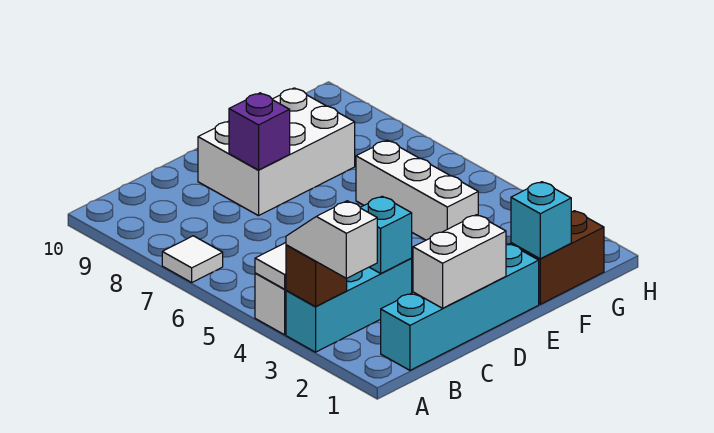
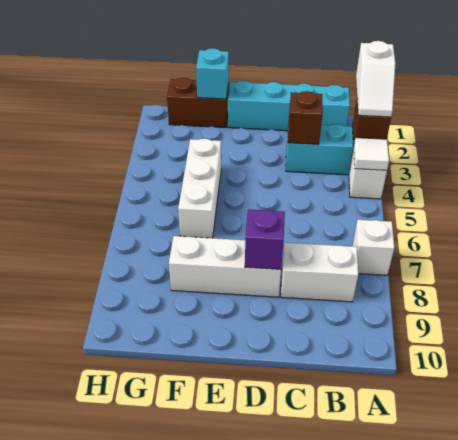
white 1x1 tile [162,236,223,282] -> white 1x1 brick [353,220,394,275]
white 1x2 brick [413,215,506,308] -> white 1x2 brick moved to [281,242,358,302]
cyan 1x1 brick [360,196,412,273] -> brown 1x1 brick [288,91,323,144]
white 2x3 brick [198,88,355,216] -> white 1x3 brick [169,236,281,297]

